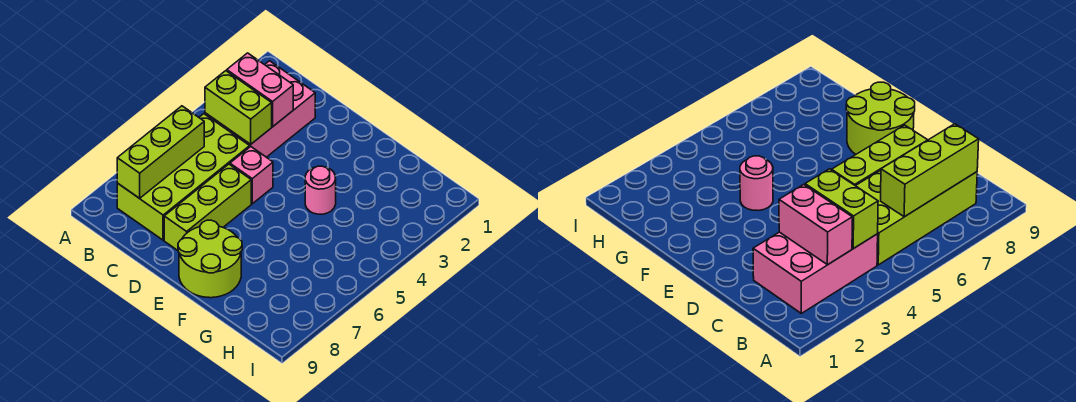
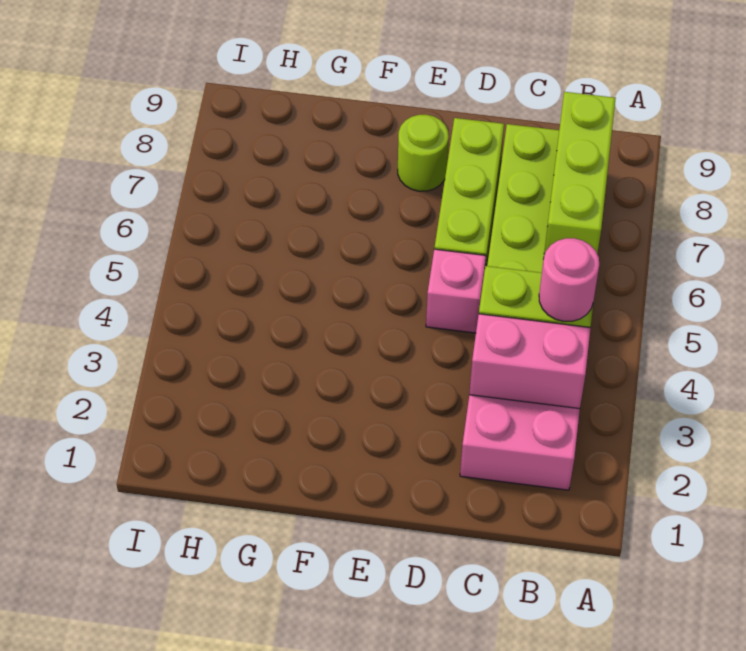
lime 2x2 round brick [178,220,242,298] -> lime 1x1 round brick [398,115,449,191]
pink 1x1 round brick [305,166,336,214] -> pink 1x1 round brick moved to [539,238,599,321]

